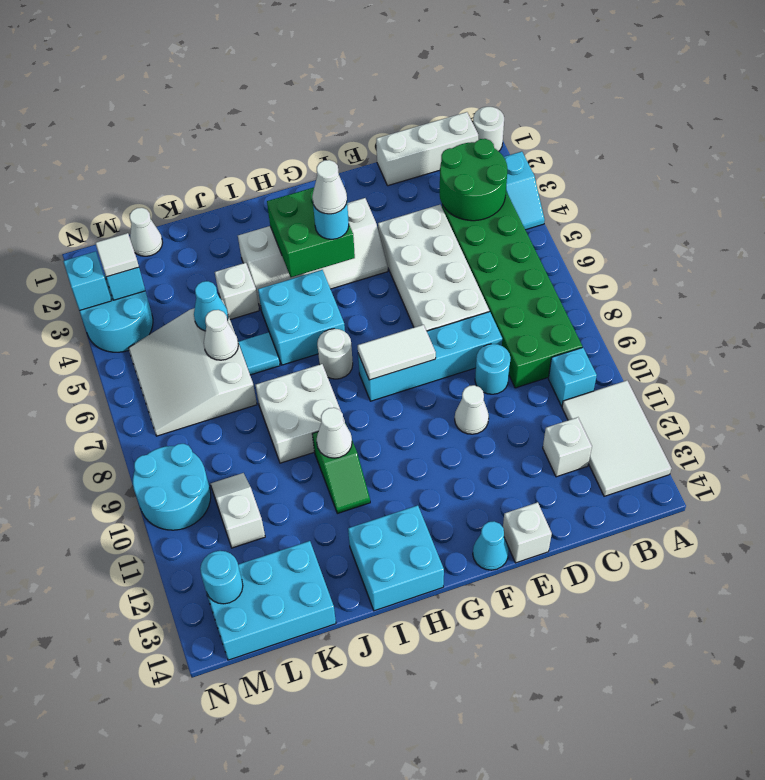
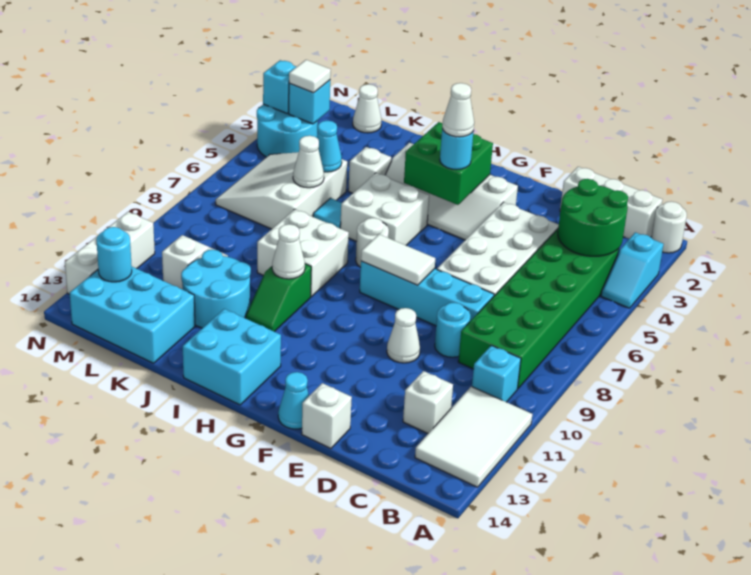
cyan 2x2 brick [258,270,345,365] -> white 2x2 brick [340,173,429,245]
cyan 2x2 round brick [133,444,211,530] -> cyan 2x2 round brick moved to [181,250,251,328]
none -> white 1x3 brick [65,212,155,294]

